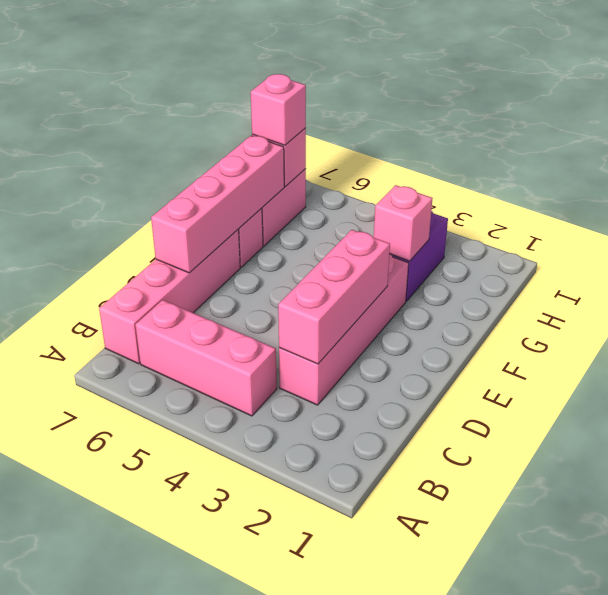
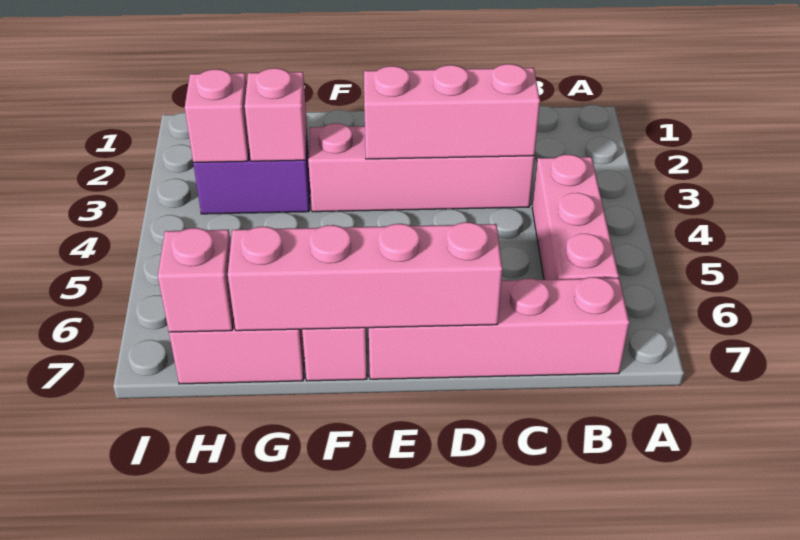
pink 1x1 brick [251,74,306,145] -> pink 1x1 brick moved to [185,69,249,162]

